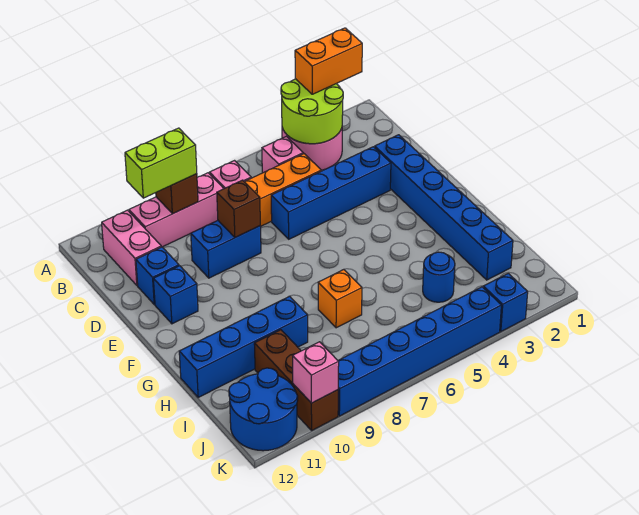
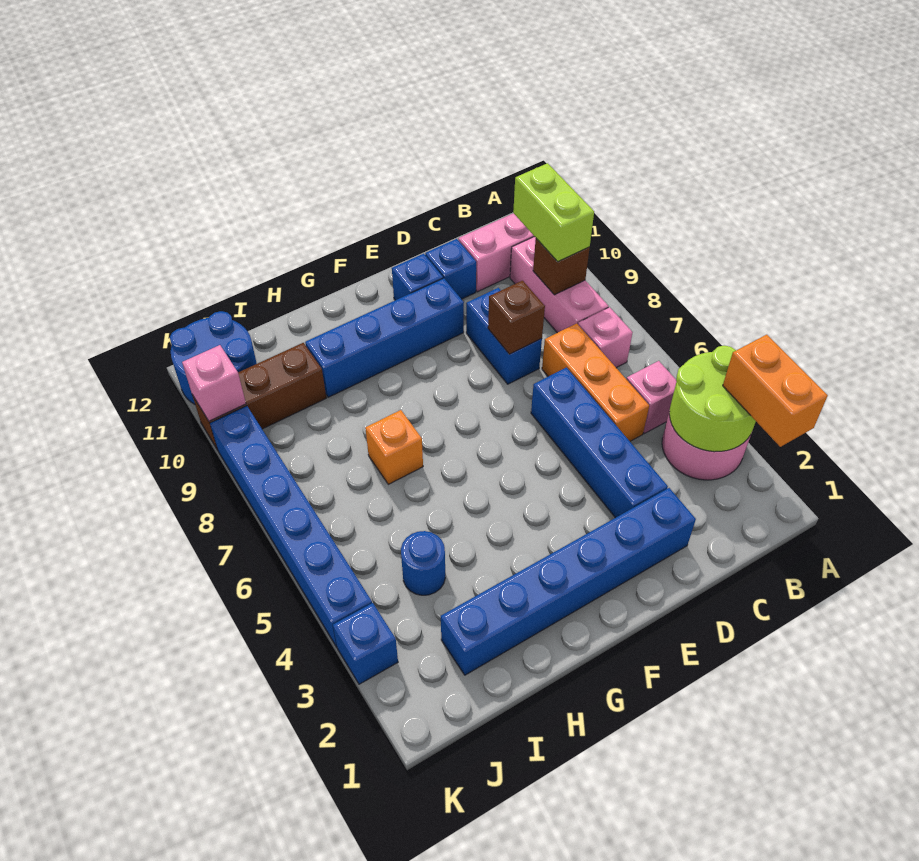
blue 1x4 brick [179,296,308,397] -> blue 1x4 brick turned to [305,278,464,397]

